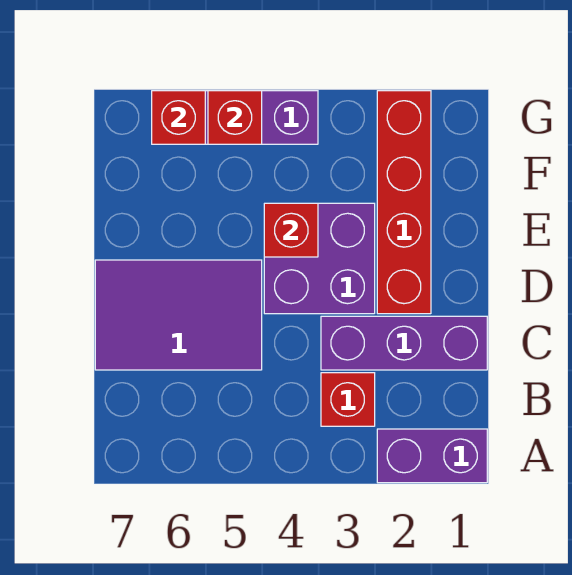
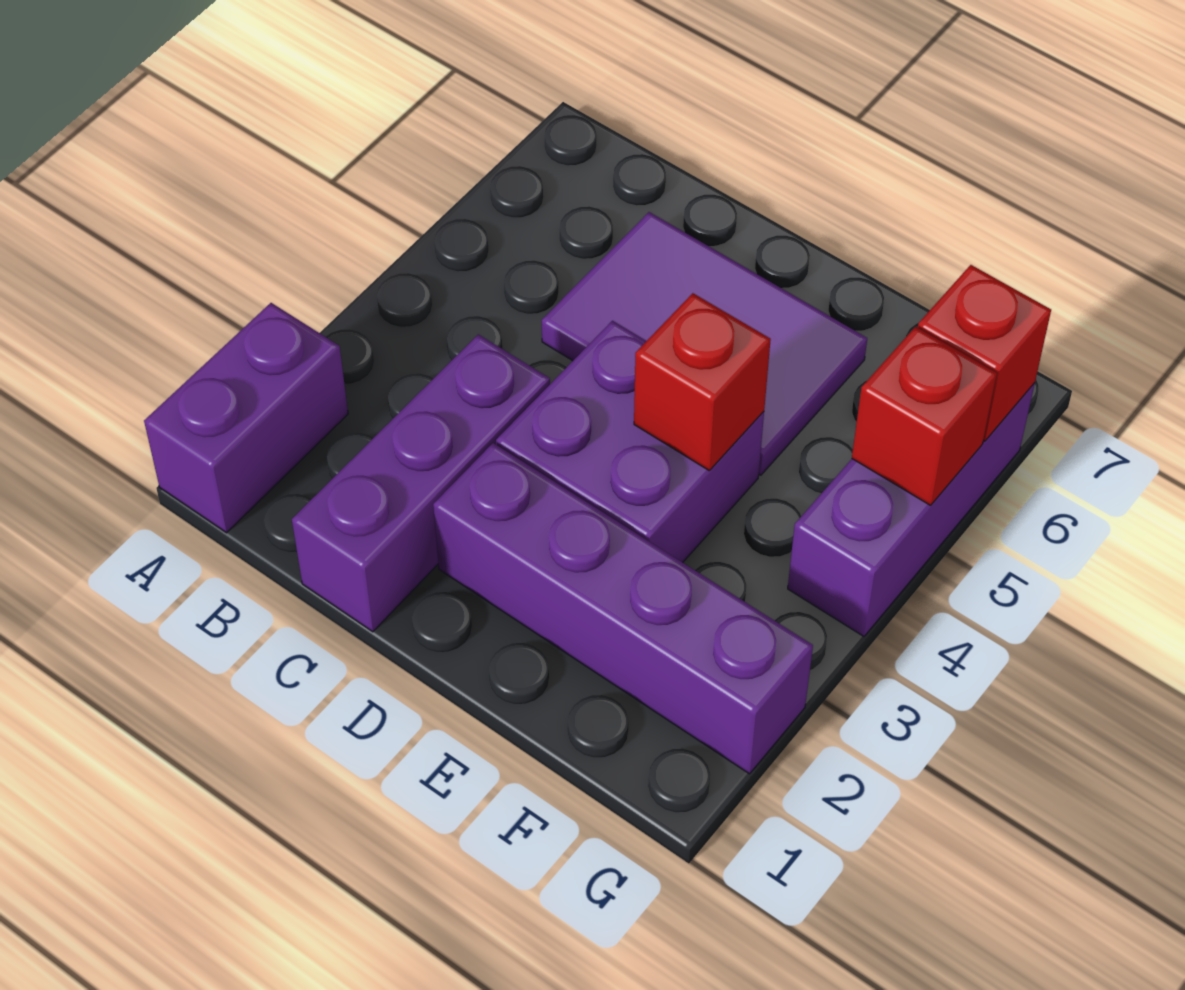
red 1x1 brick [321,373,375,426] -> none
purple 2x3 tile [95,260,262,370] -> purple 2x3 tile turned to [541,212,867,475]
red 1x4 brick [377,91,431,314] -> purple 1x4 brick [433,443,813,774]

